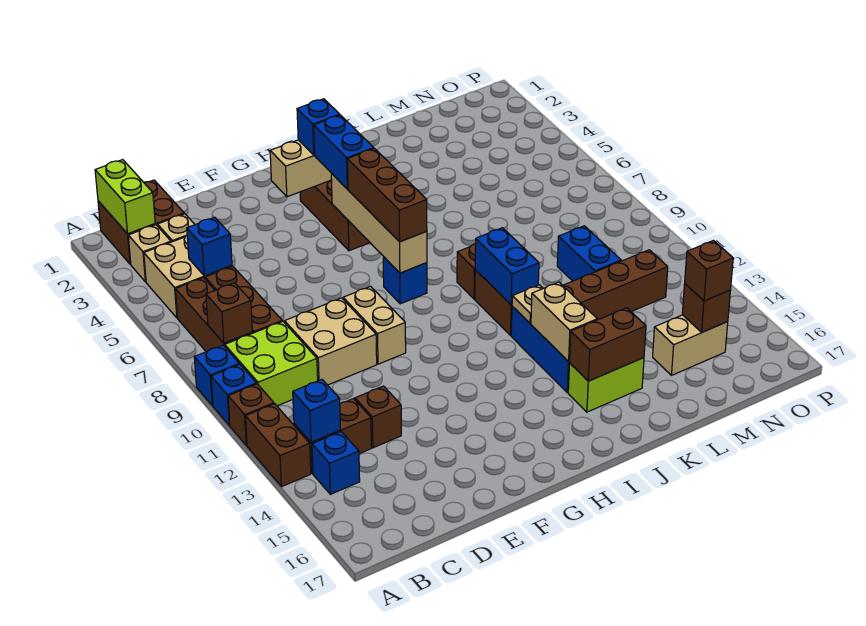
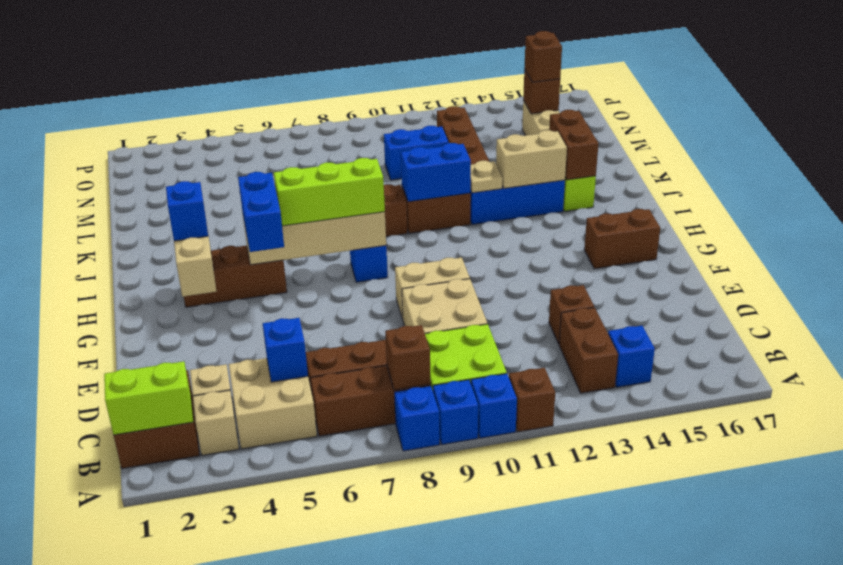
brown 1x2 brick [245,404,311,487] -> brown 1x2 brick moved to [584,209,660,269]
blue 1x1 brick [293,380,340,442] -> blue 1x1 brick moved to [394,386,440,451]
blue 1x2 brick [314,115,374,189] -> blue 1x2 brick turned to [238,172,284,252]
brown 1x3 brick [347,149,427,242] -> lime 1x3 brick [274,158,385,226]

